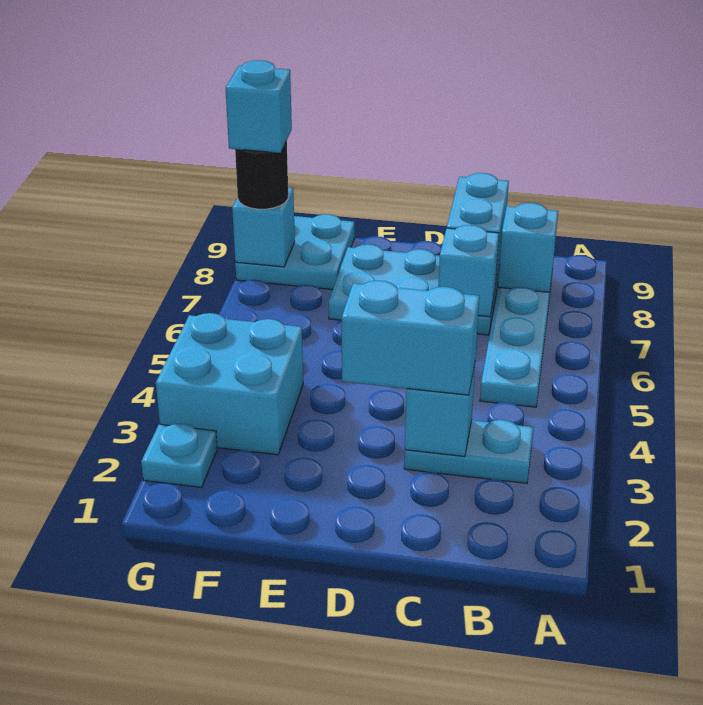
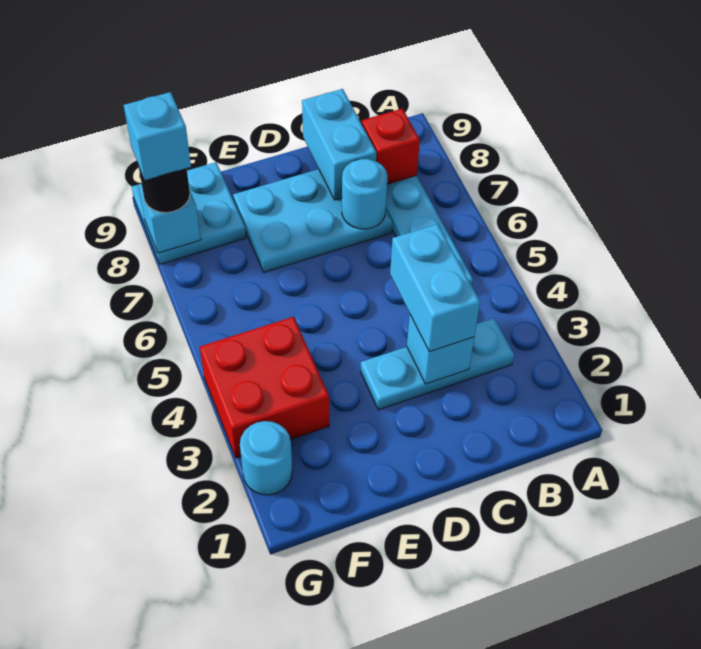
cyan 1x2 plate [404,420,534,483] -> cyan 1x3 plate [360,318,514,410]
cyan 1x1 brick [498,203,558,292] -> red 1x1 brick [362,109,420,184]
cyan 1x2 brick [342,281,479,395] -> cyan 1x2 brick turned to [390,224,480,352]
cyan 1x1 brick [438,225,499,317] -> cyan 1x1 round brick [342,159,388,229]
cyan 2x2 brick [156,313,303,455] -> red 2x2 brick [200,317,329,458]
cyan 1x1 plate [141,424,217,487] -> cyan 1x1 round brick [240,421,292,495]

